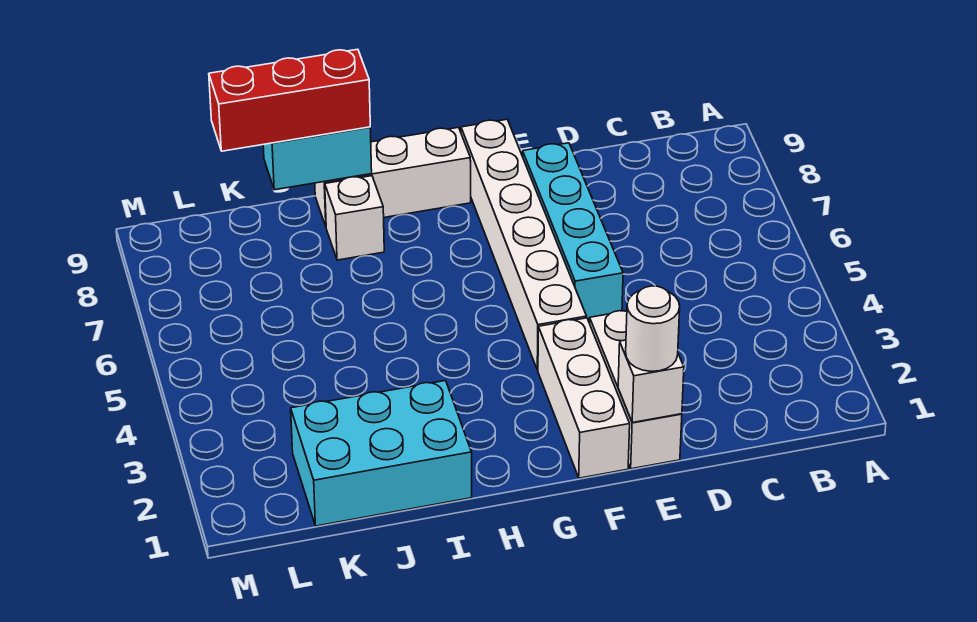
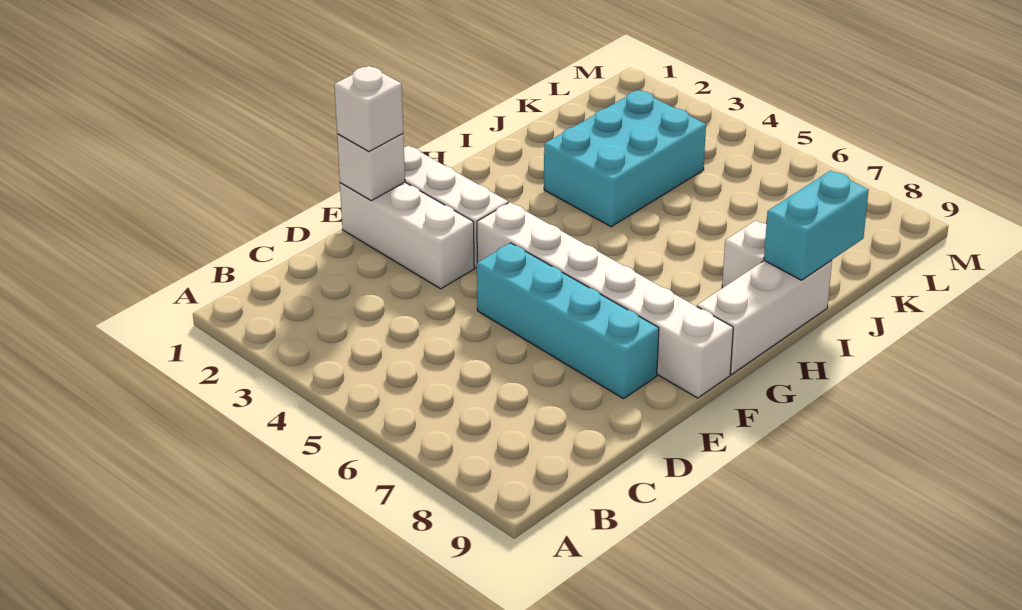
white 1x1 round brick [626,286,680,371] -> white 1x1 brick [334,66,403,152]
cyan 2x3 brick [291,381,472,526] -> cyan 2x3 brick moved to [544,90,706,227]
red 1x3 brick [209,49,370,151] -> none

